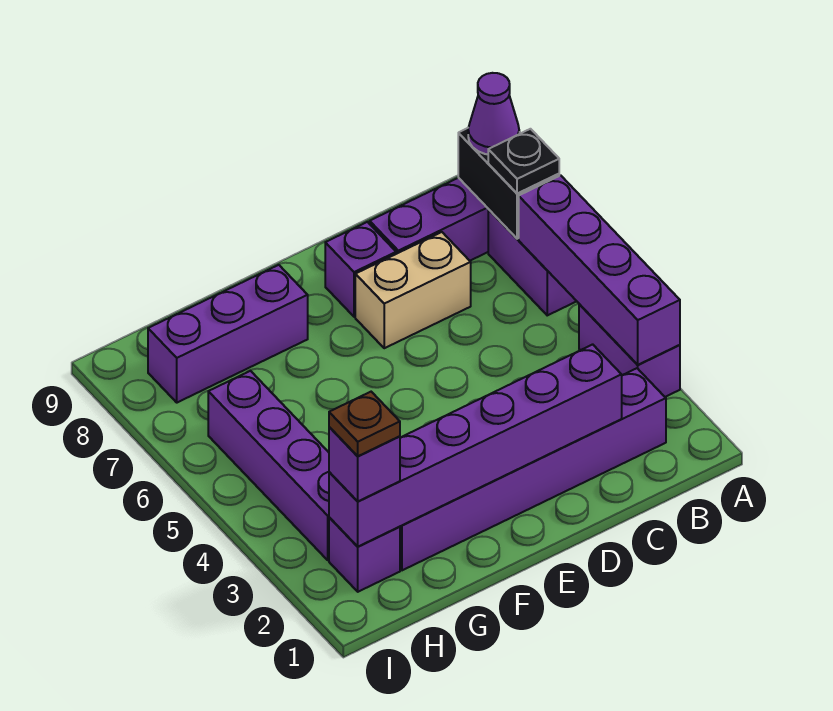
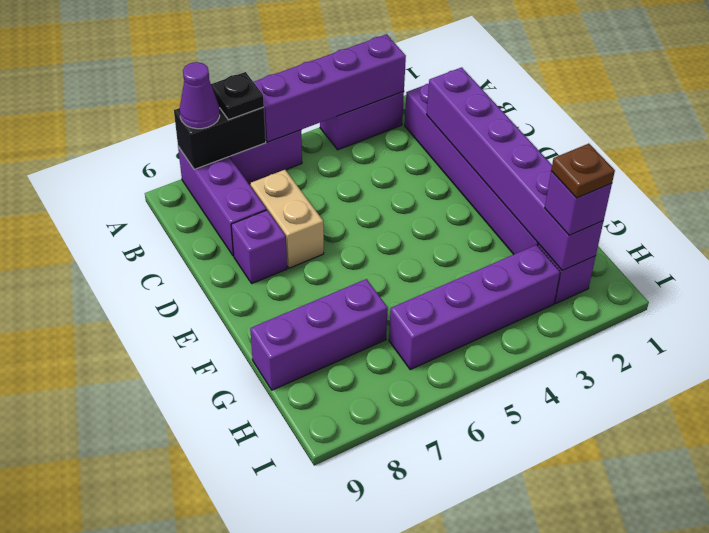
purple 1x3 brick [148,265,308,403] -> purple 1x3 brick turned to [250,279,388,390]

